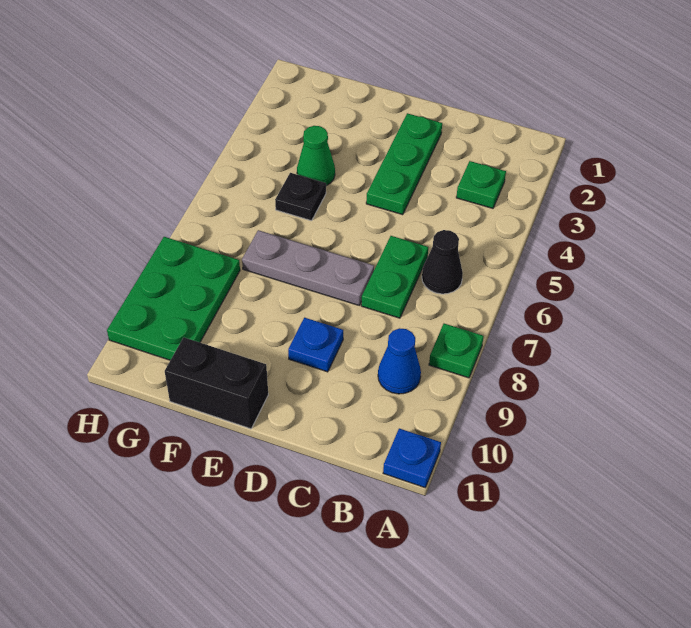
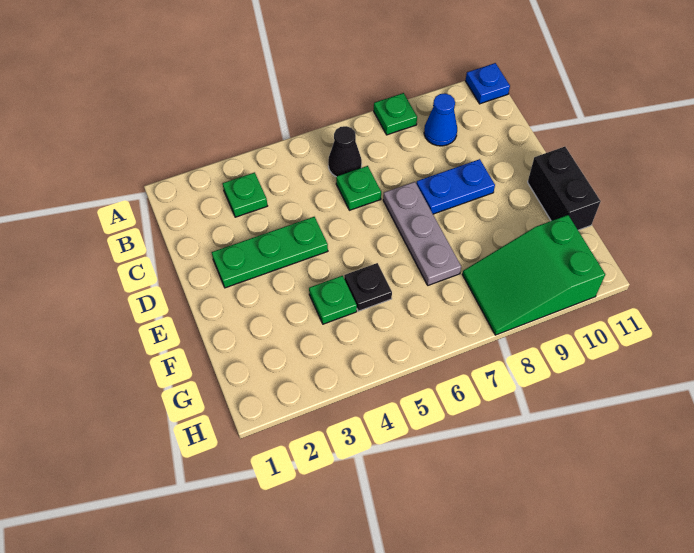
green 1x2 plate [361,236,428,318] -> green 1x1 plate [336,166,381,210]
blue 1x1 plate [288,318,343,372] -> blue 1x2 plate [416,159,495,214]
green 1x1 cone [297,126,335,186] -> green 1x1 plate [309,276,357,324]
green 2x3 plate [107,237,240,360] -> green 2x3 slope [462,215,605,335]

